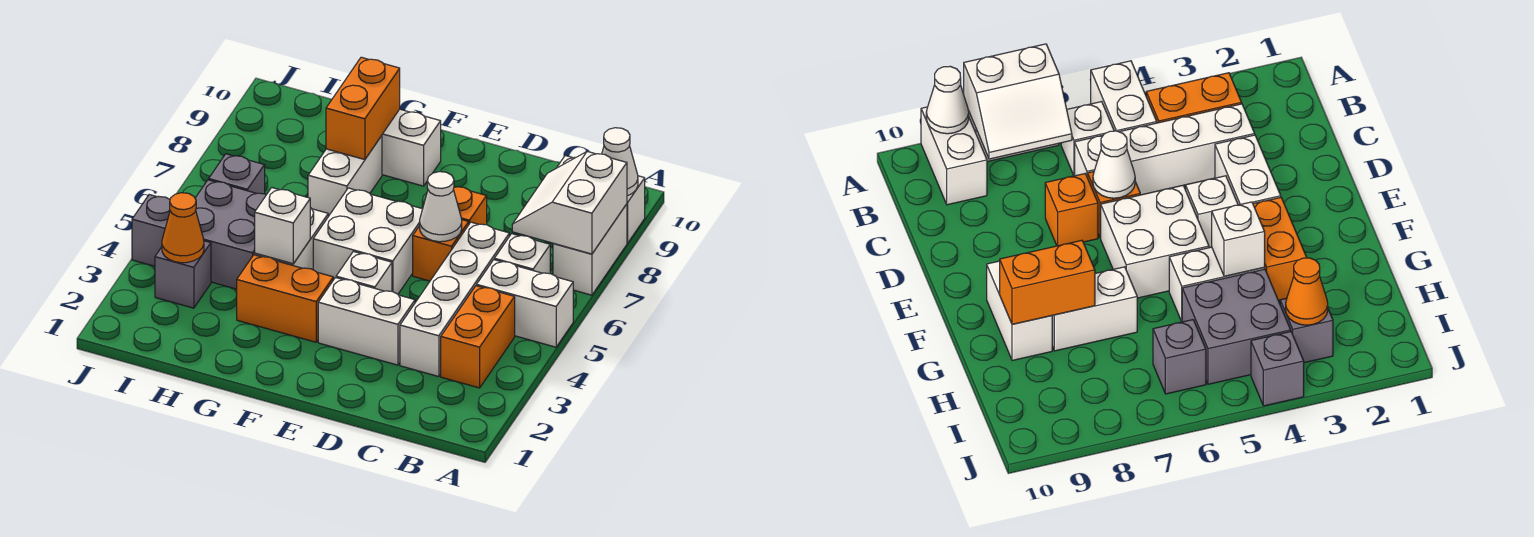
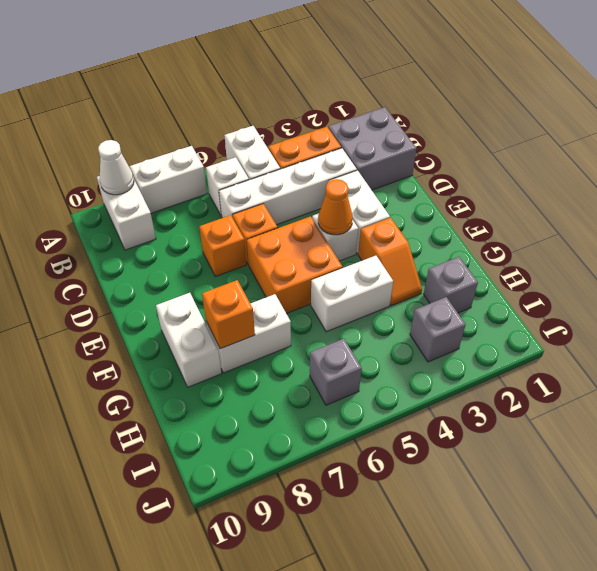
white 2x2 slope [512,152,627,254] -> none
white 1x1 cone [420,172,462,242] -> none
white 2x2 brick [313,188,422,294] -> orange 2x2 brick [247,216,342,314]
orange 1x2 brick [237,255,333,342] -> orange 1x2 slope [358,218,422,306]
white 1x1 brick [255,188,310,264] -> none
orange 1x2 brick [326,57,400,160] -> orange 1x1 brick [202,280,255,349]
grey 2x2 brick [195,180,266,289] -> grey 2x2 brick moved to [328,107,417,190]
orange 1x1 cone [162,193,204,263] -> orange 1x1 cone moved to [318,179,353,235]
grey 1x1 brick [132,195,170,266] -> grey 1x1 brick moved to [424,257,478,313]

